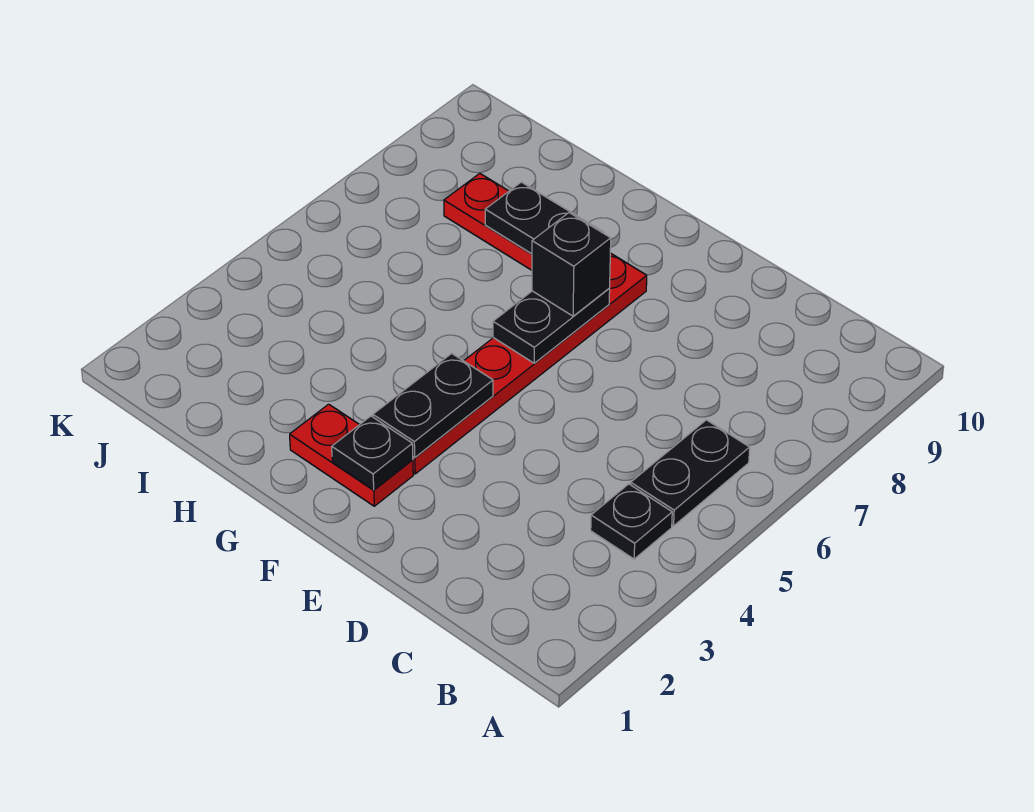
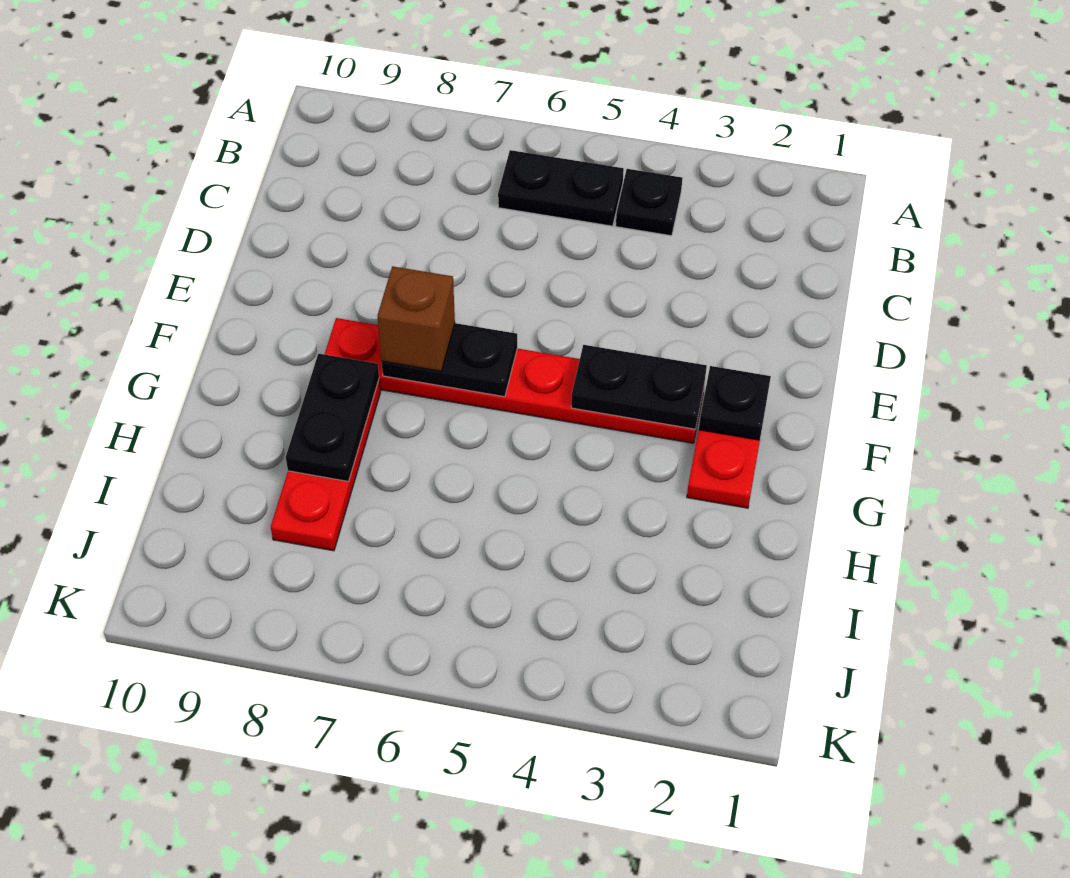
black 1x1 brick [532,213,611,316] -> brown 1x1 brick [378,266,455,371]

